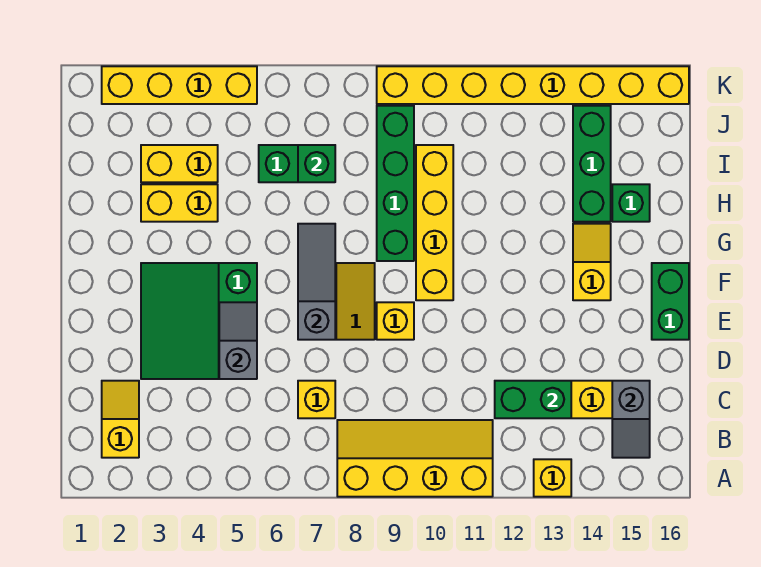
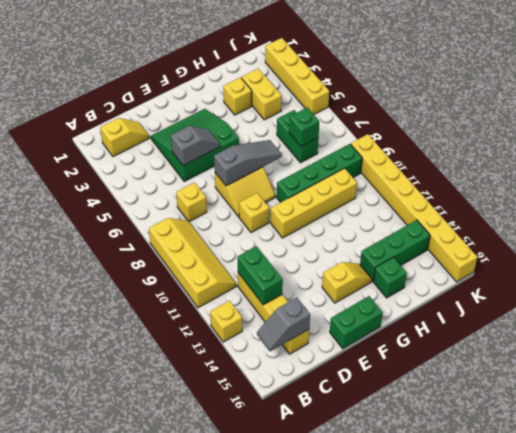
yellow 1x2 brick [141,184,218,222] -> yellow 1x1 brick [223,77,252,115]

